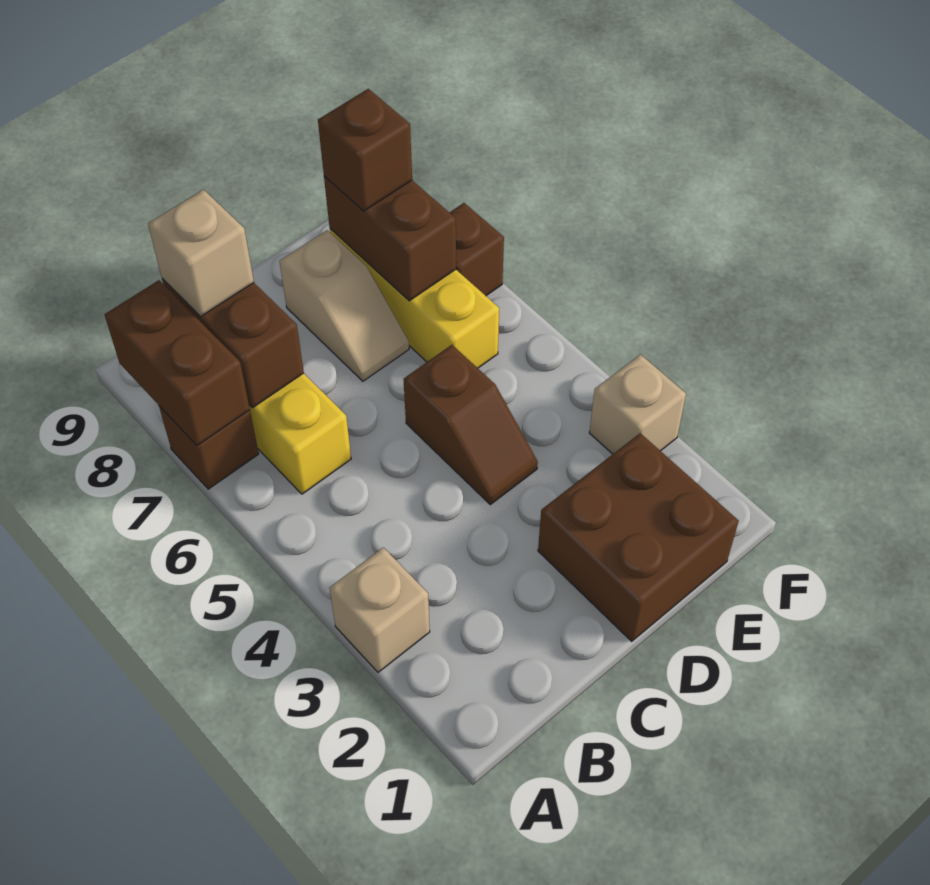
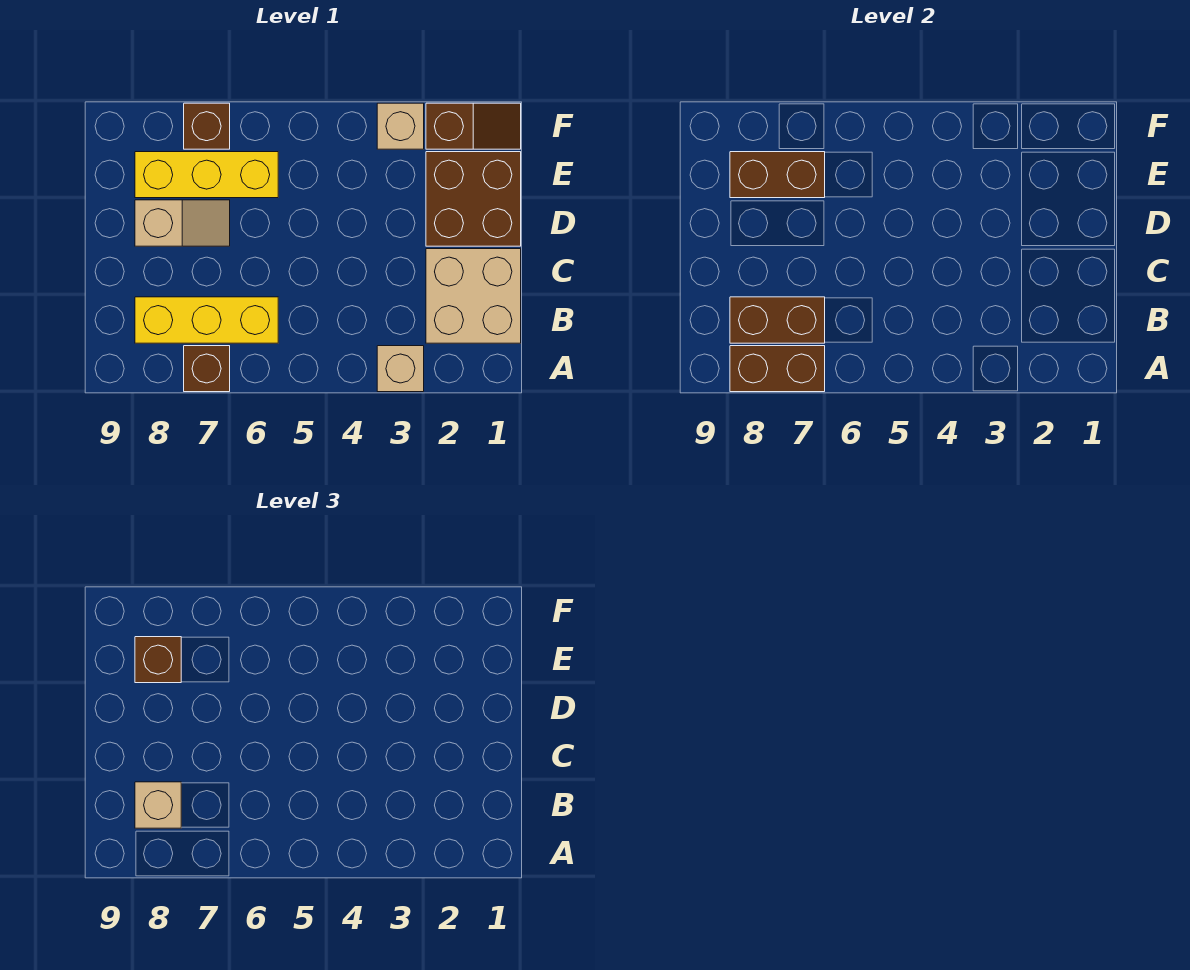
none -> tan 2x2 brick [426,249,521,343]
brown 1x2 slope [403,345,538,505] -> brown 1x2 slope moved to [426,103,521,149]

